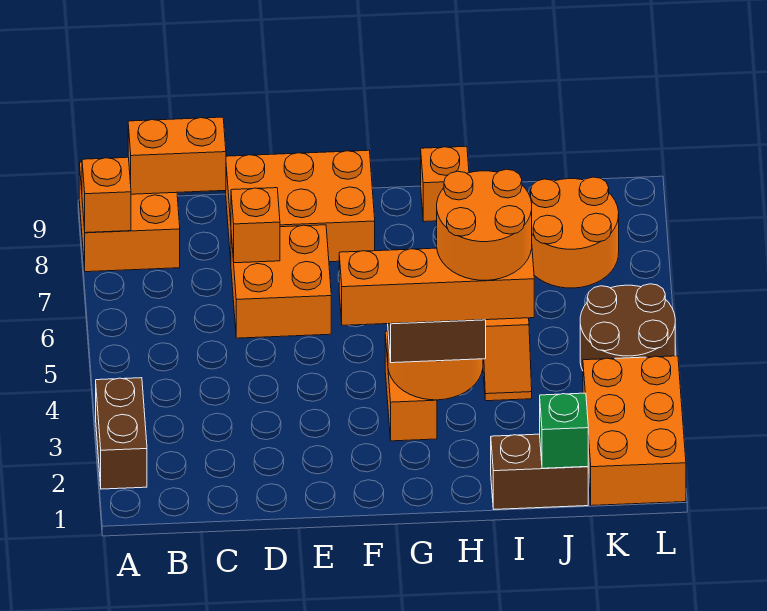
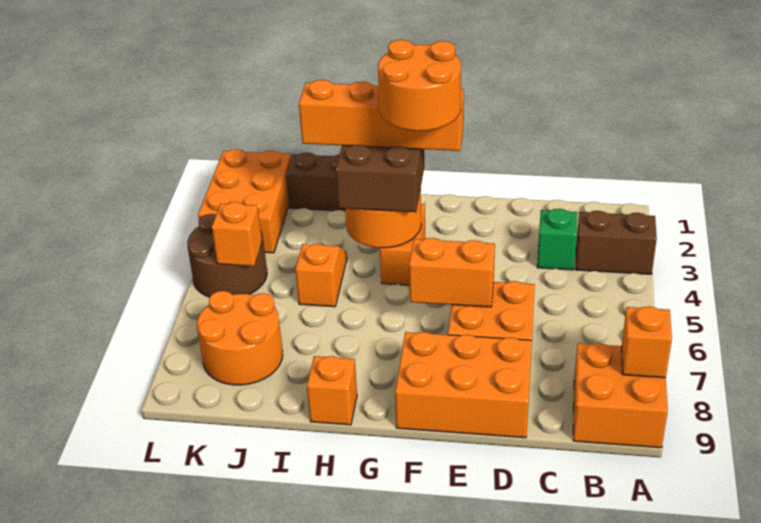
brown 1x2 brick [96,378,147,489] -> brown 1x2 brick turned to [576,211,657,274]
orange 1x2 brick [128,117,226,194] -> orange 1x2 brick moved to [409,238,495,307]
orange 1x1 brick [231,188,280,263] -> orange 1x1 brick moved to [212,202,262,266]
orange 2x2 round brick [437,169,532,280] -> orange 2x2 round brick moved to [378,40,461,131]
green 1x1 brick [540,393,588,468] -> green 1x1 brick moved to [537,209,577,270]

